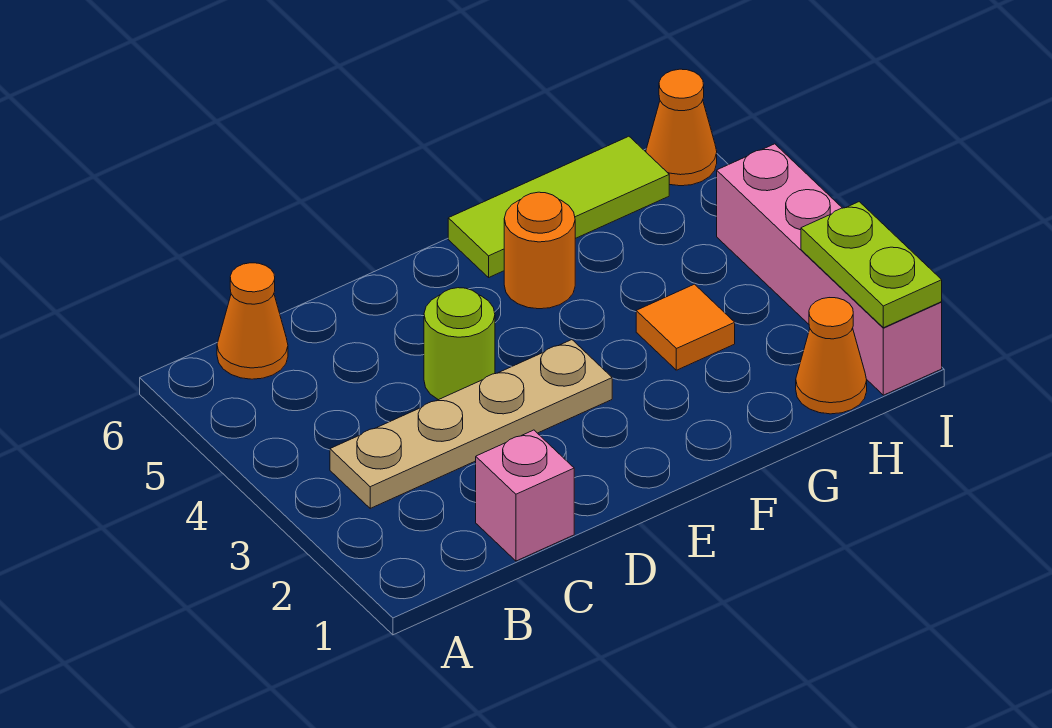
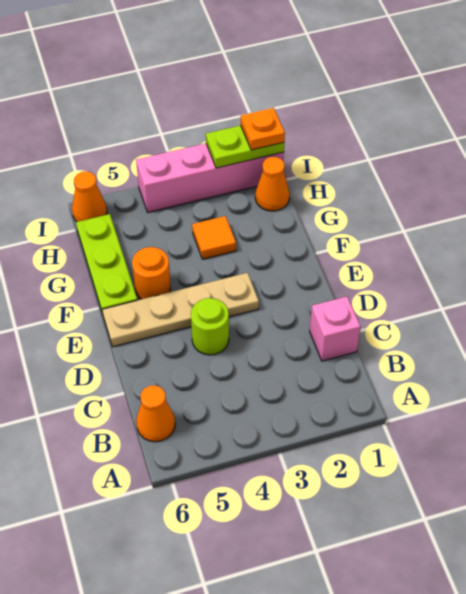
tan 1x4 plate [330,340,612,508] -> tan 1x4 plate turned to [102,273,259,347]
lime 1x3 tile [448,136,669,277] -> lime 1x3 plate [76,214,138,314]
none -> orange 1x1 plate [241,108,285,150]

